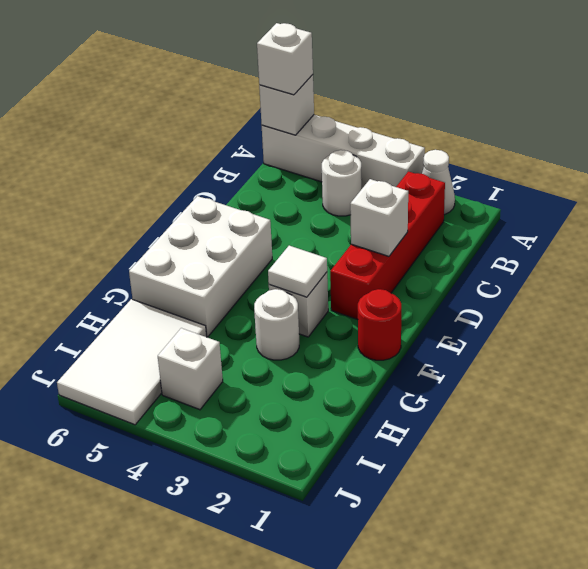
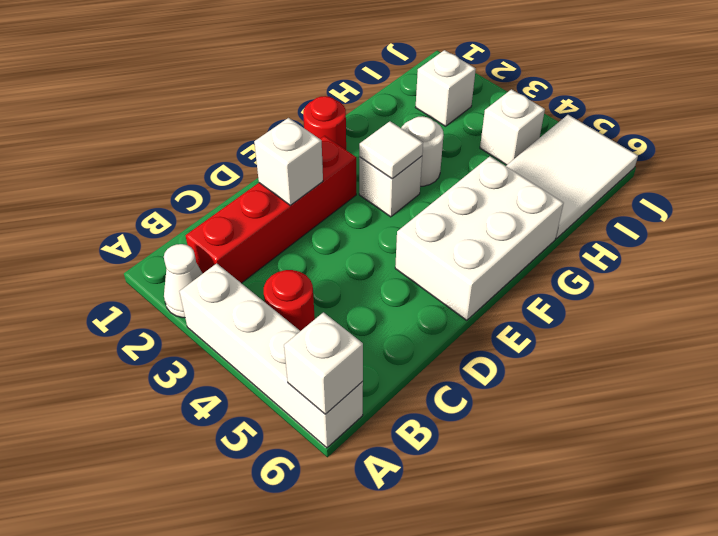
white 1x1 brick [257,23,313,95] -> white 1x1 brick moved to [416,50,476,126]
white 1x1 round brick [322,150,362,216] -> red 1x1 round brick [264,270,315,331]

